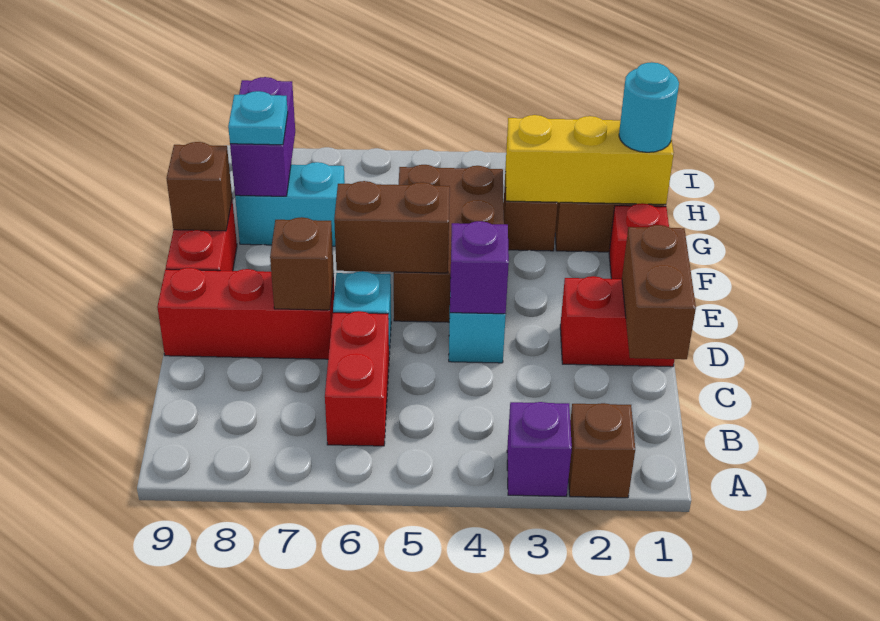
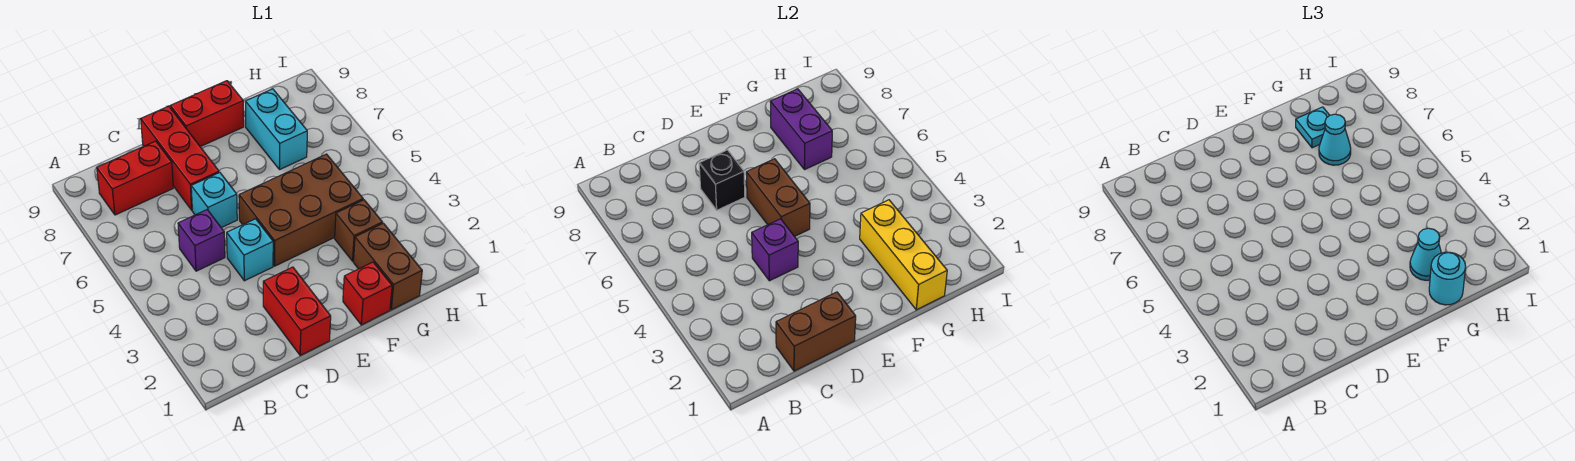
brown 1x1 brick [569,403,635,498] -> none
purple 1x1 brick [507,402,572,496] -> purple 1x1 brick moved to [178,210,225,271]
red 1x2 brick [325,311,389,446] -> red 1x2 brick moved to [97,141,173,215]
brown 1x1 brick [270,217,334,310] -> black 1x1 brick [699,150,745,210]
brown 1x1 brick [167,142,232,231] -> none
none -> cyan 1x1 cone [1410,228,1441,280]
none -> cyan 1x1 cone [1319,114,1351,165]
purple 1x2 brick [230,77,295,196] -> purple 1x2 brick turned to [770,89,832,170]

